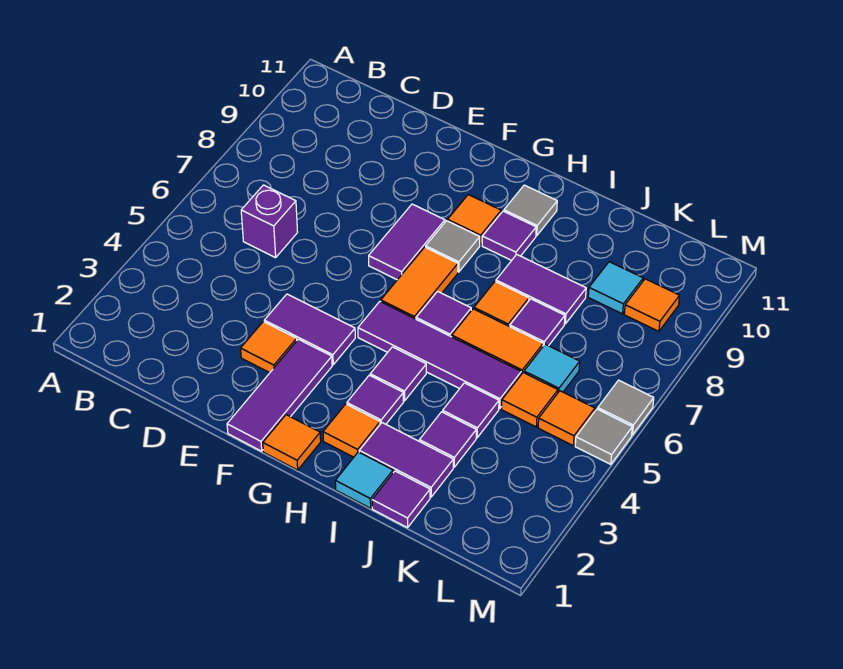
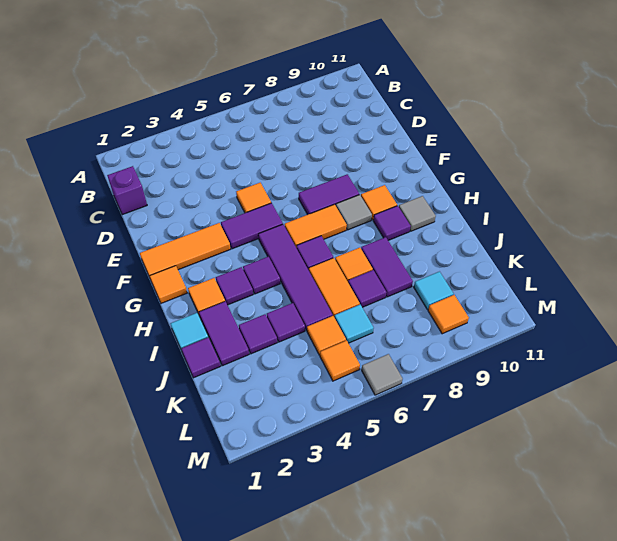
purple 1x1 brick [241,185,298,258] -> purple 1x1 brick moved to [107,166,147,215]
orange 1x1 tile [241,322,297,373] -> orange 1x1 tile moved to [236,183,271,213]
purple 1x2 tile [264,294,355,365] -> purple 1x2 tile turned to [221,203,283,249]
purple 1x3 tile [227,339,332,451] -> orange 1x3 tile [140,223,231,278]
grey 1x1 tile [575,409,632,464] -> none

